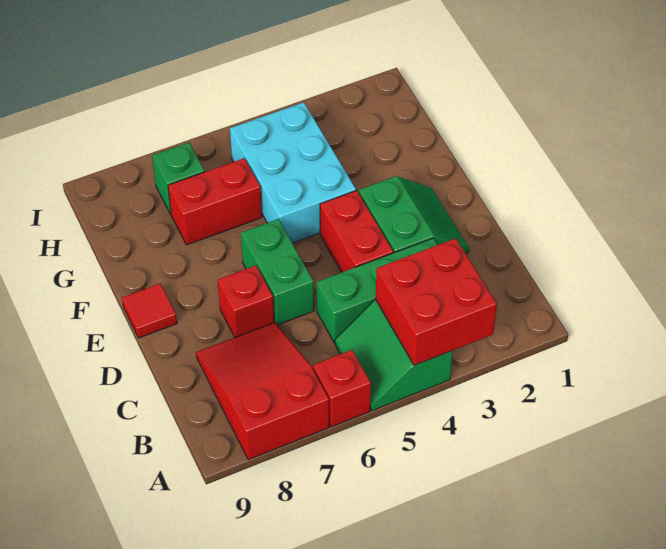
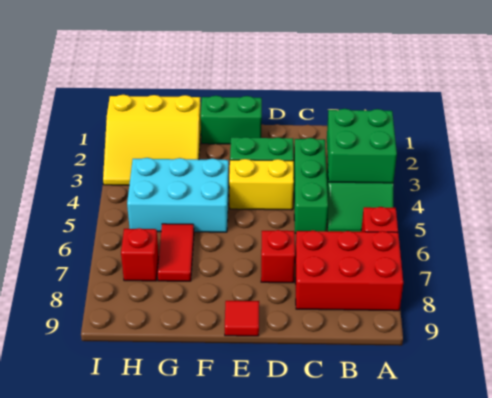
red 2x2 brick [376,238,497,365] -> green 2x2 brick [327,109,397,183]
red 2x3 slope [196,322,329,460] -> red 2x3 brick [295,231,403,311]
red 1x2 brick [320,191,393,272] -> yellow 1x2 brick [229,159,294,210]
green 1x2 brick [241,219,314,325] -> green 1x2 brick moved to [201,96,262,144]
none -> yellow 3x3 slope [103,95,201,185]
red 1x2 brick [168,158,262,245] -> red 1x2 tile [157,224,194,281]
green 1x1 brick [152,143,205,214] -> red 1x1 brick [121,228,159,281]

